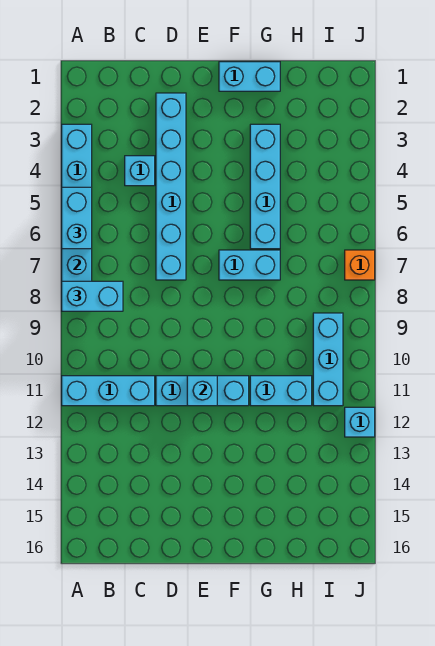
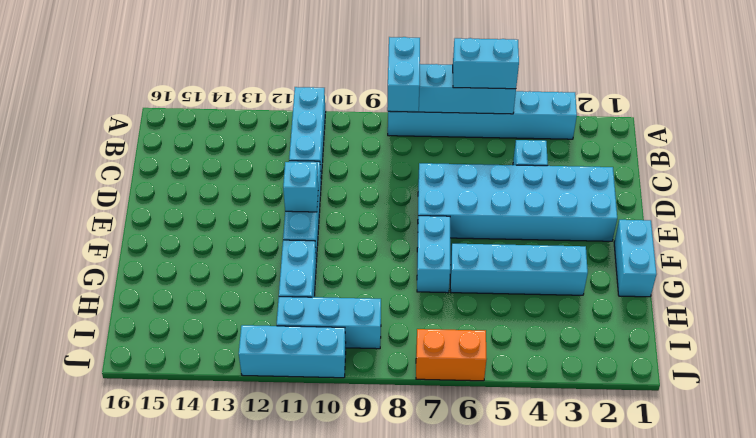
cyan 1x6 brick [156,93,186,280] -> cyan 2x6 brick [418,163,617,241]
orange 1x1 brick [345,250,375,280] -> orange 1x2 brick [416,329,486,381]
cyan 1x1 brick [345,407,375,437] -> cyan 1x3 brick [239,325,346,378]

